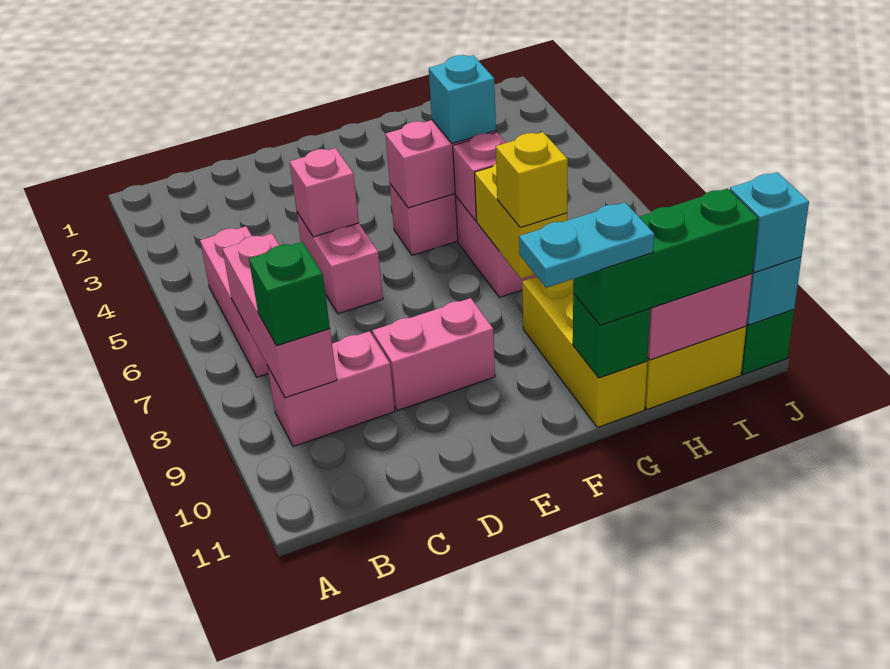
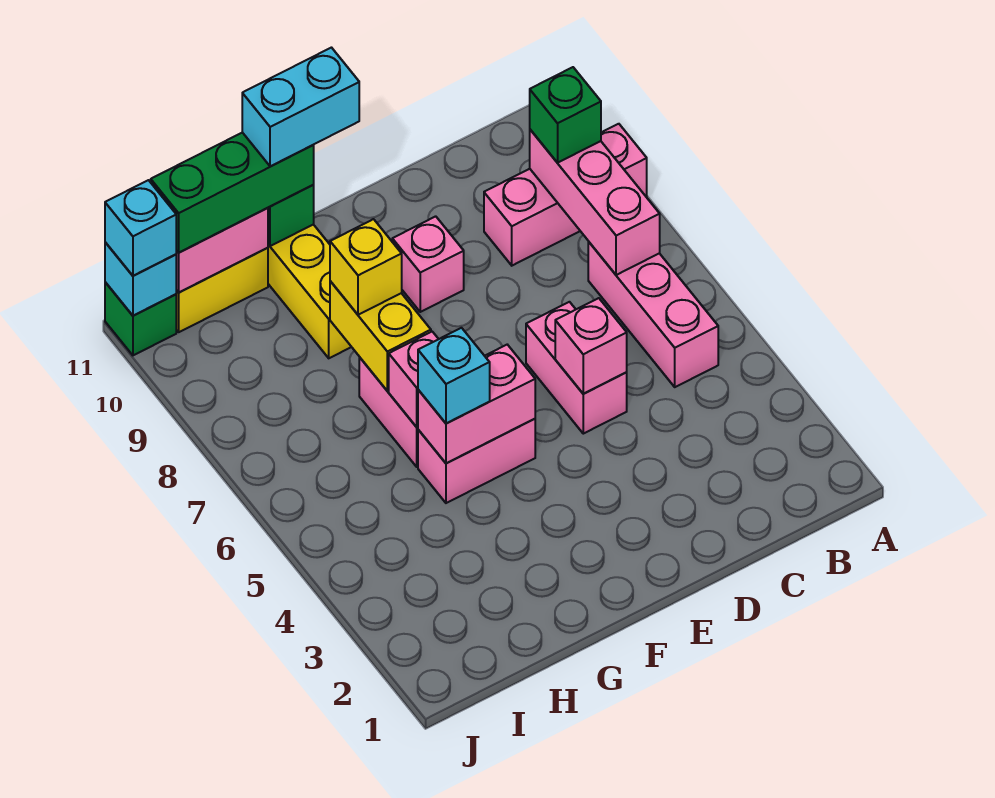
pink 1x2 brick [267,331,395,447] -> pink 1x3 brick [484,124,647,266]
pink 1x2 brick [372,298,495,411] -> pink 1x1 brick [392,216,464,312]
cyan 1x2 plate [519,202,654,288] -> cyan 1x2 brick [242,48,359,167]

